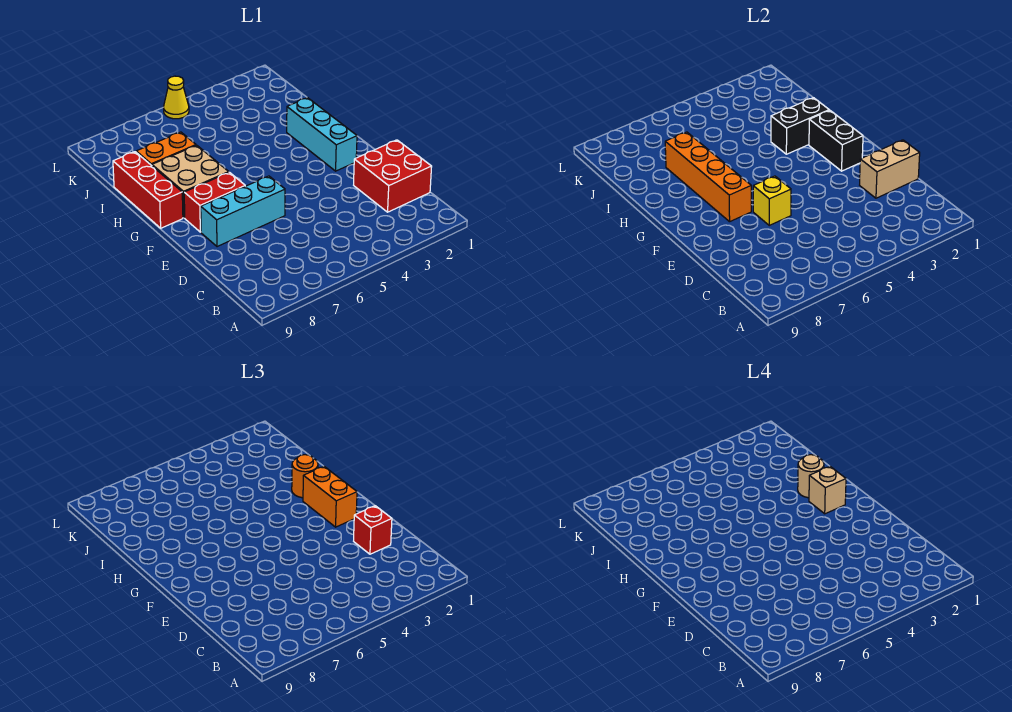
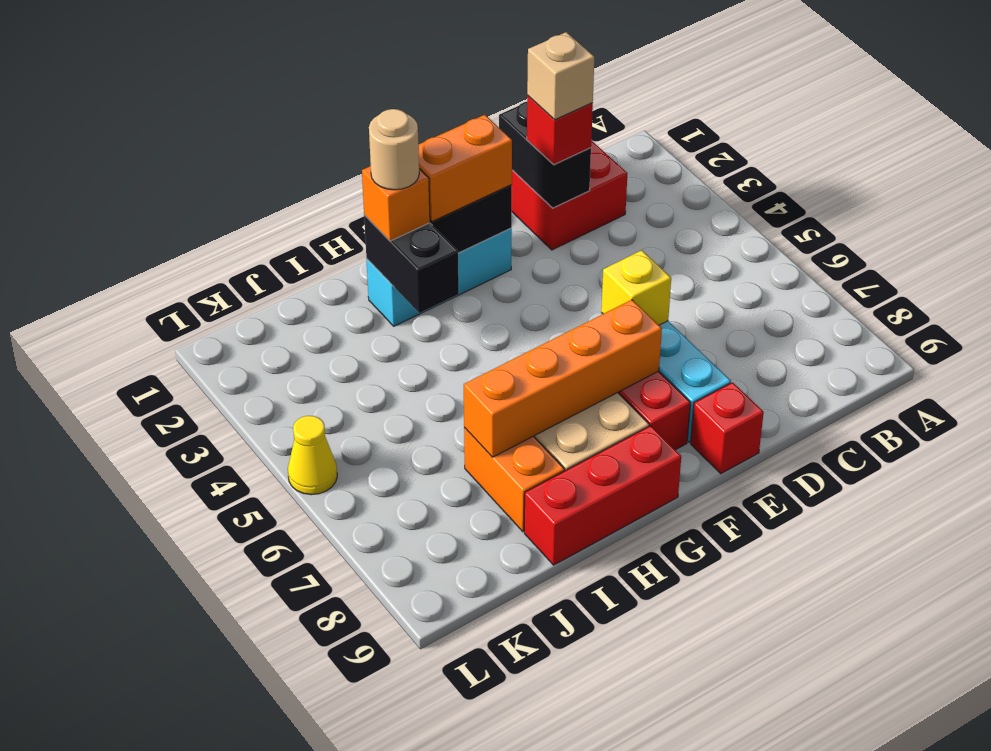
tan 1x2 brick [860,140,920,198] -> black 1x2 brick [499,102,591,208]
none -> red 1x1 brick [691,382,764,474]
tan 1x1 brick [809,467,846,514] -> tan 1x1 brick moved to [527,32,594,120]
orange 1x1 round brick [292,455,318,498] -> orange 1x1 brick [362,166,430,241]

